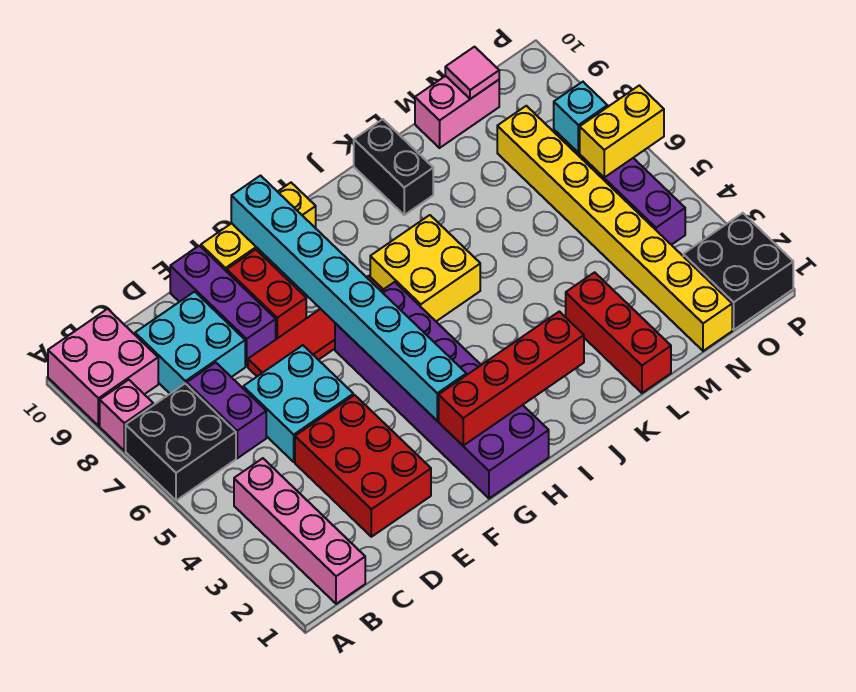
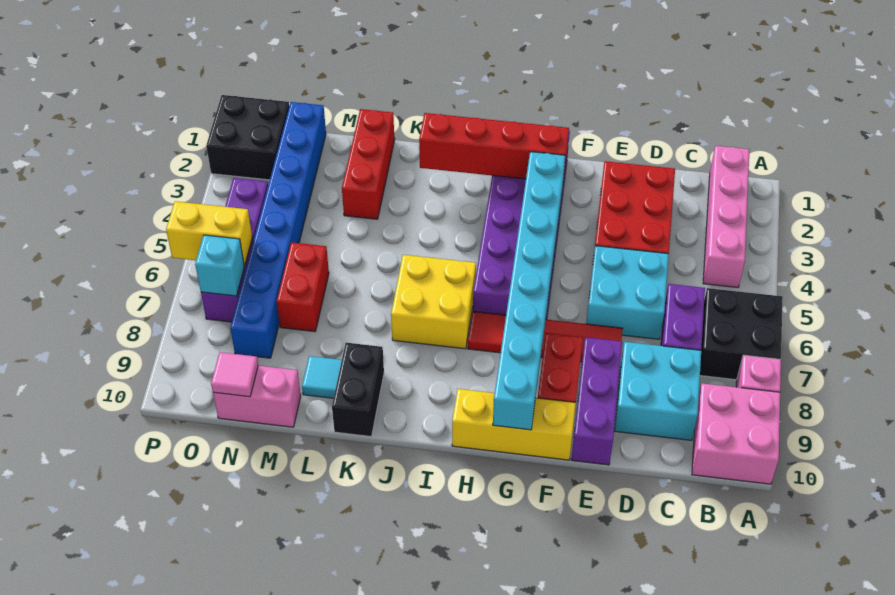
none -> cyan 1x1 tile [302,356,342,398]
none -> red 1x2 brick [277,242,329,332]
yellow 1x8 brick [497,106,732,351] -> blue 1x8 brick [230,102,326,358]

